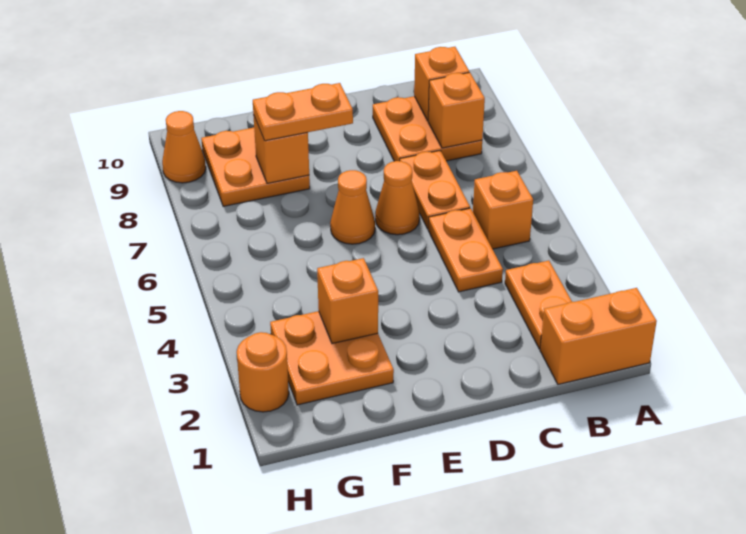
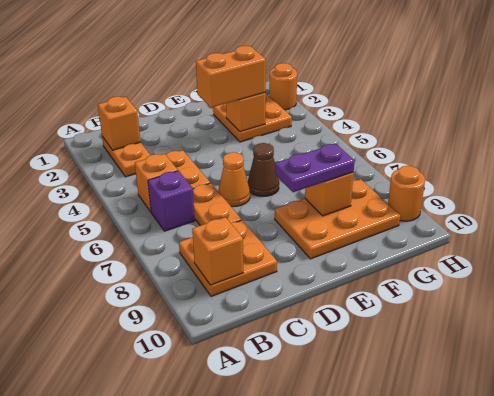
orange 1x2 brick [540,288,657,384] -> orange 1x2 brick moved to [196,46,266,108]
none -> purple 1x1 brick [148,171,195,231]
orange 1x1 brick [428,72,485,148] -> orange 1x1 brick moved to [98,96,141,150]
orange 1x1 cone [330,170,375,244] -> brown 1x1 cone [248,143,279,196]
orange 1x2 plate [253,83,353,141] -> purple 1x2 plate [275,144,355,192]
orange 2x2 plate [201,128,310,206] -> orange 2x3 plate [275,179,400,259]
orange 1x1 cone [162,111,206,183] -> orange 1x1 round brick [388,166,425,221]

